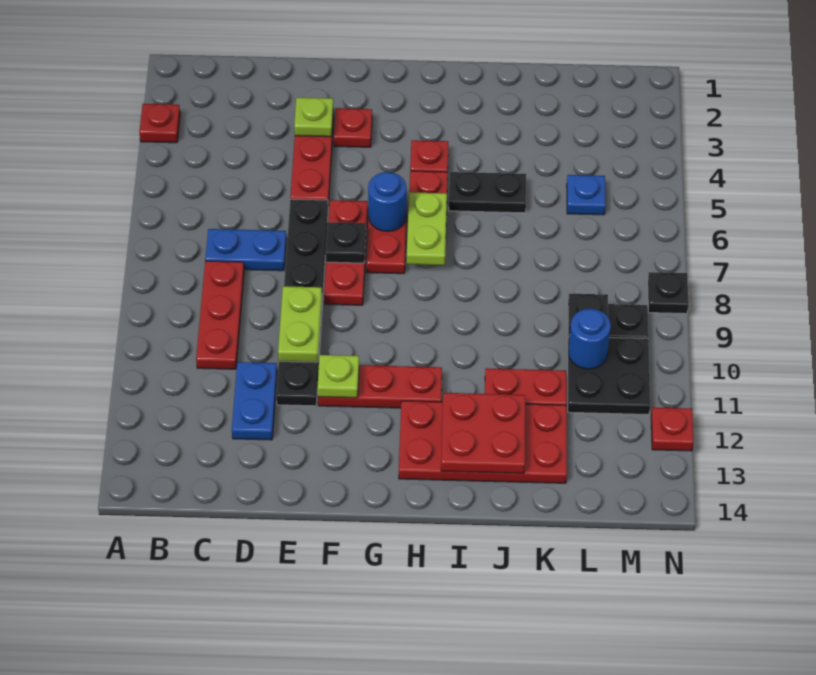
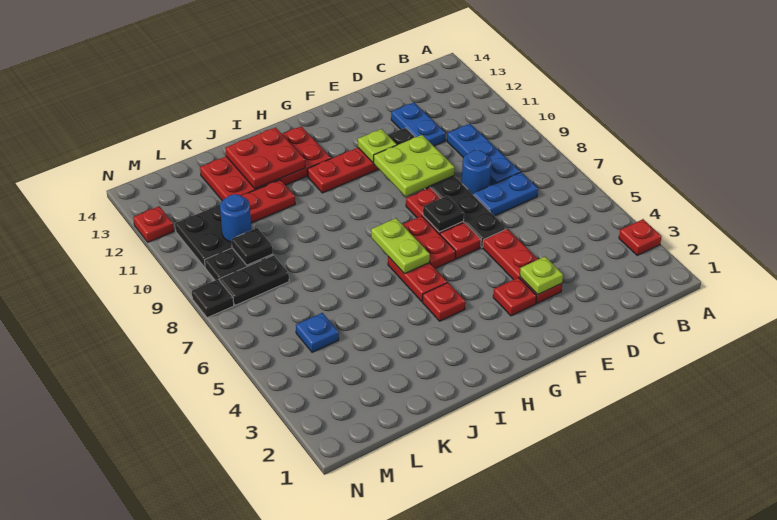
red 1x3 plate [196,261,244,369] -> blue 1x3 plate [447,124,520,185]
lime 1x2 plate [278,286,322,362] -> lime 2x2 plate [374,135,455,197]
blue 1x1 round brick [368,172,407,231] -> blue 1x1 round brick moved to [462,150,492,194]
black 1x2 plate [449,172,526,213] -> black 1x2 plate moved to [220,255,289,305]

